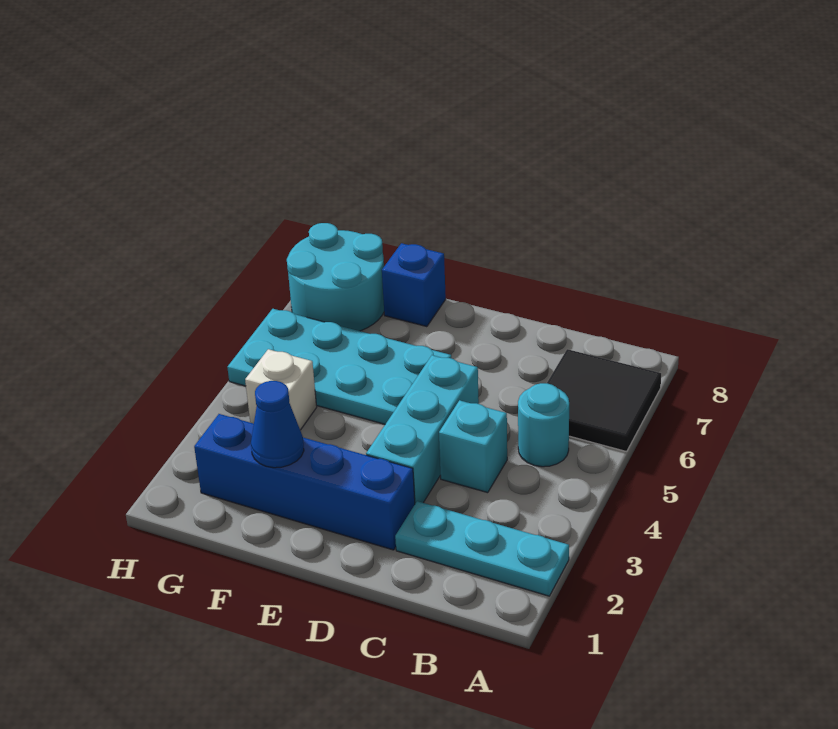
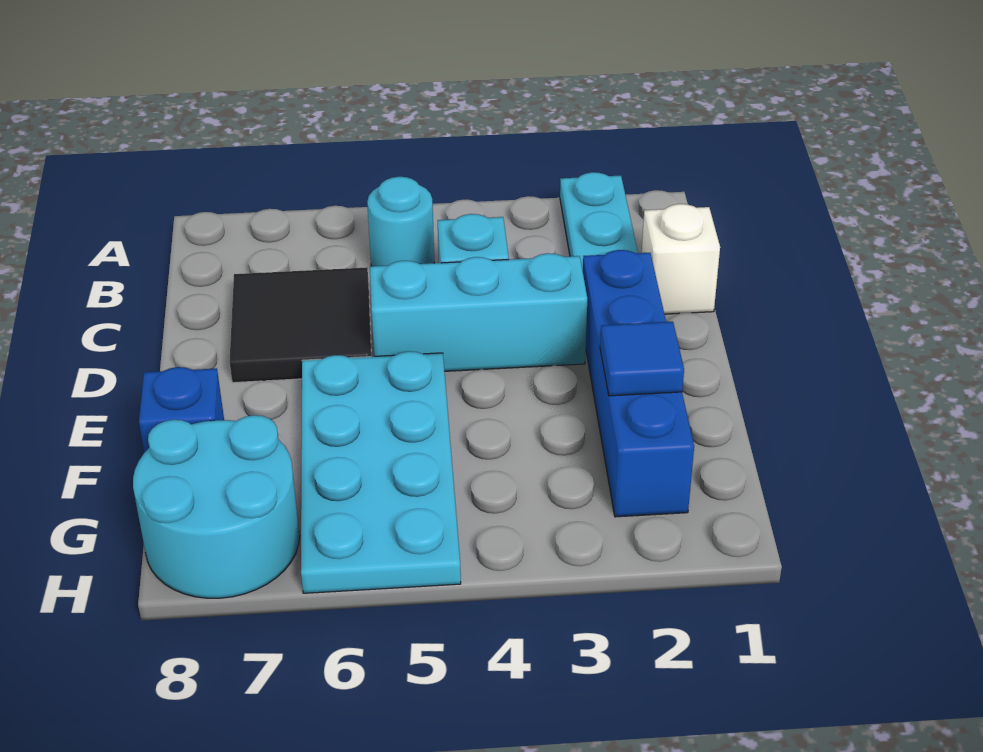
black 2x2 tile [547,349,661,451] -> black 2x2 tile moved to [229,267,371,383]
blue 1x1 cone [251,381,304,468] -> blue 1x1 tile [600,322,684,396]
white 1x1 brick [245,349,317,430] -> white 1x1 brick moved to [642,204,720,314]

